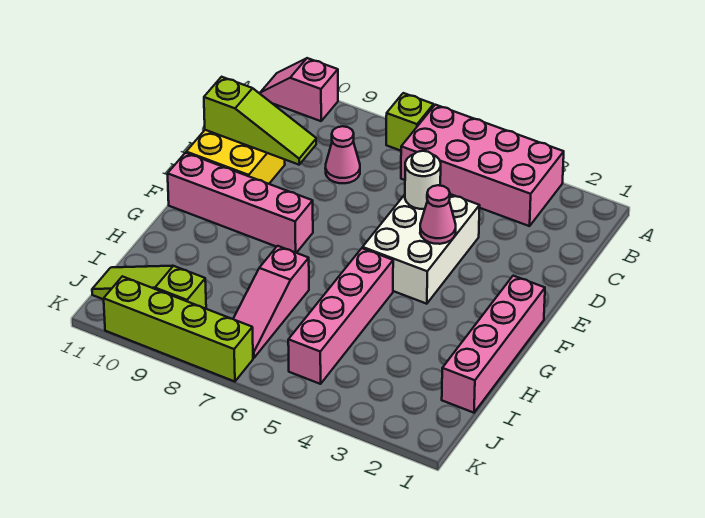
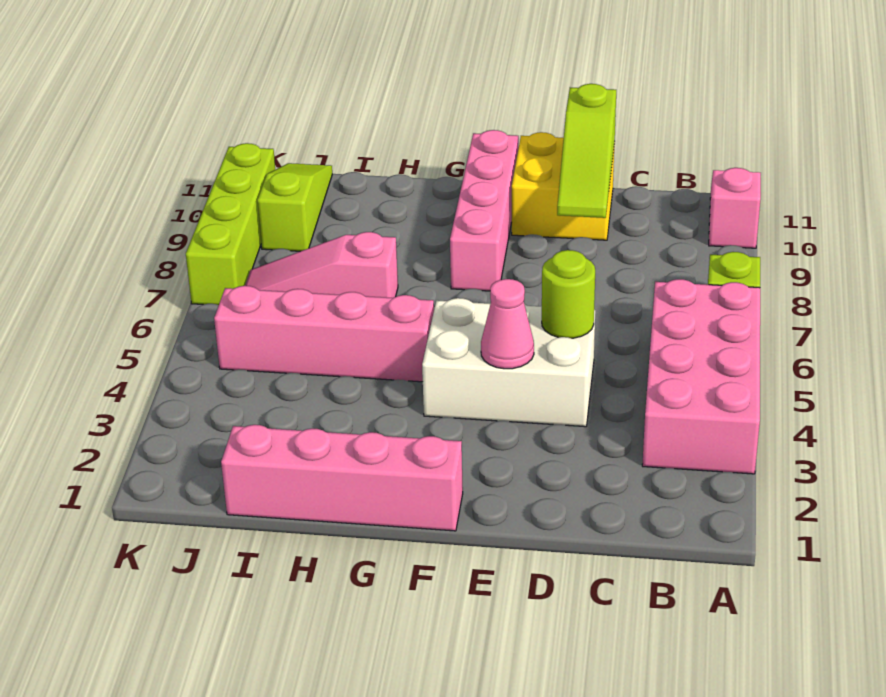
pink 1x1 cone [325,126,360,183] -> none
white 1x1 round brick [405,151,441,209] -> lime 1x1 round brick [542,250,595,338]

